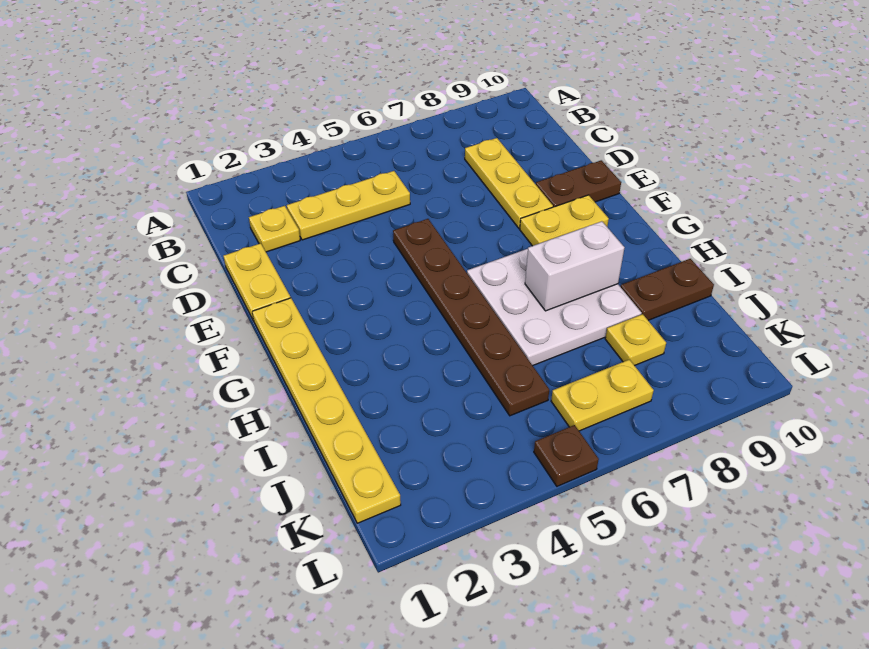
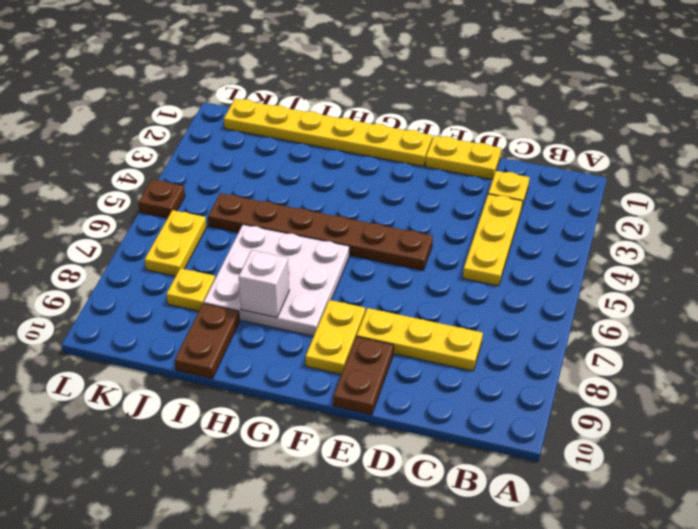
white 1x2 brick [525,221,624,311] -> white 1x1 brick [239,250,289,317]

